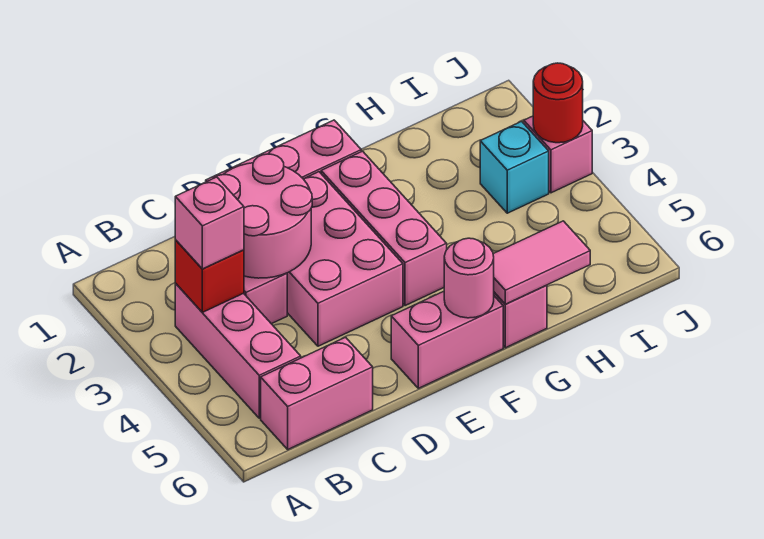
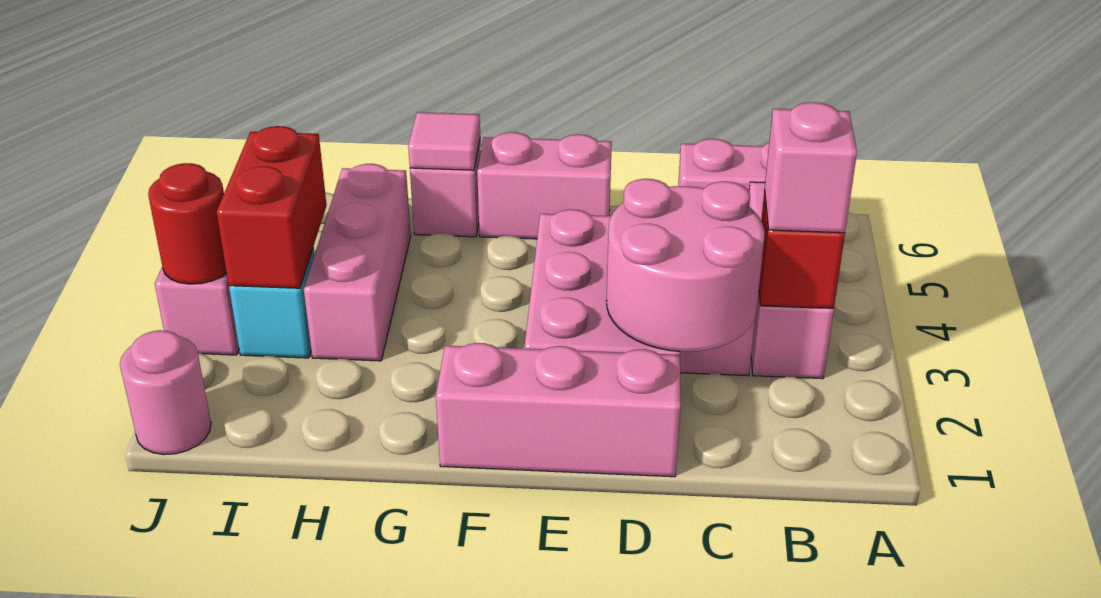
pink 1x3 brick [321,151,447,306] -> pink 1x3 brick moved to [304,164,411,361]
pink 1x1 round brick [444,238,494,318] -> pink 1x1 round brick moved to [120,330,211,455]
pink 1x2 tile [493,221,590,304] -> pink 1x1 tile [408,112,480,170]
none -> red 1x2 brick [217,126,327,288]

